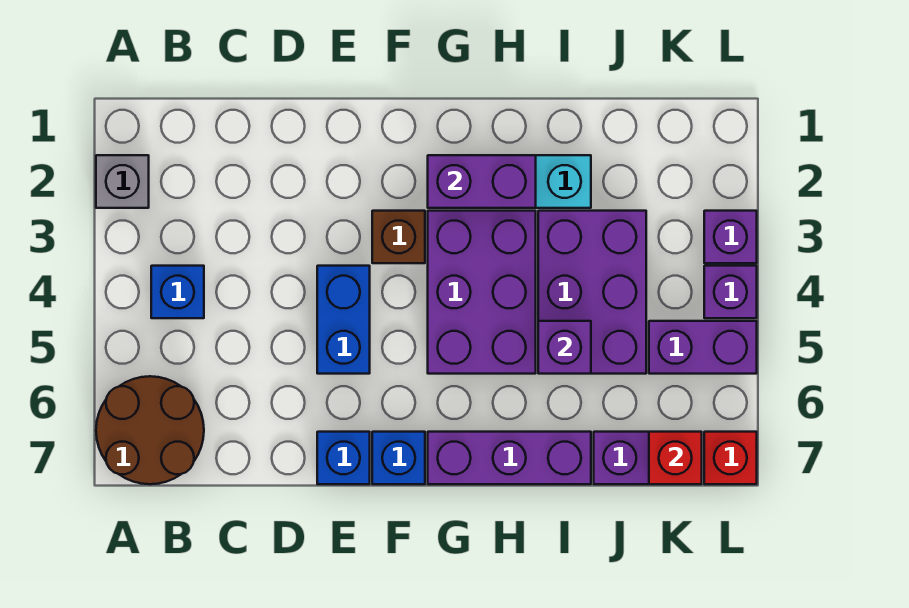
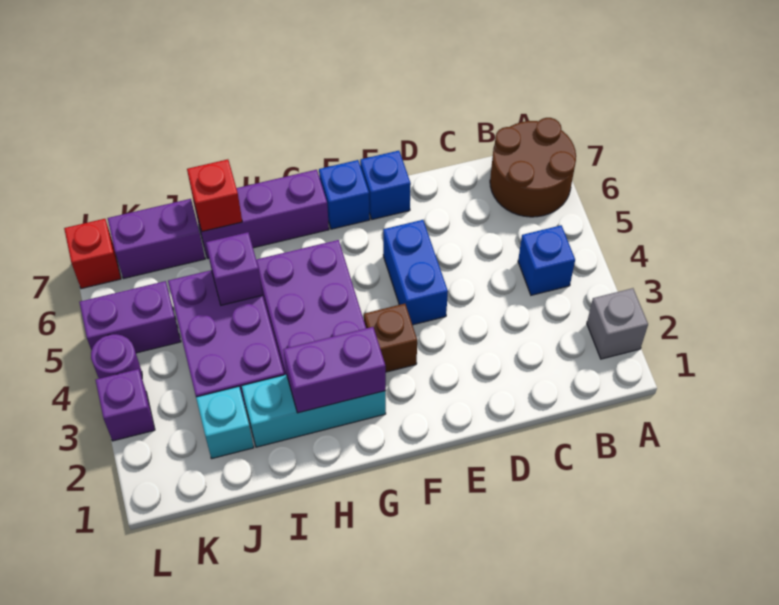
none -> cyan 1x1 brick [196,387,254,459]
red 1x1 brick [649,432,702,484] -> red 1x1 brick moved to [187,159,242,232]
purple 1x1 brick [704,266,757,318] -> purple 1x1 round brick [91,334,142,379]

